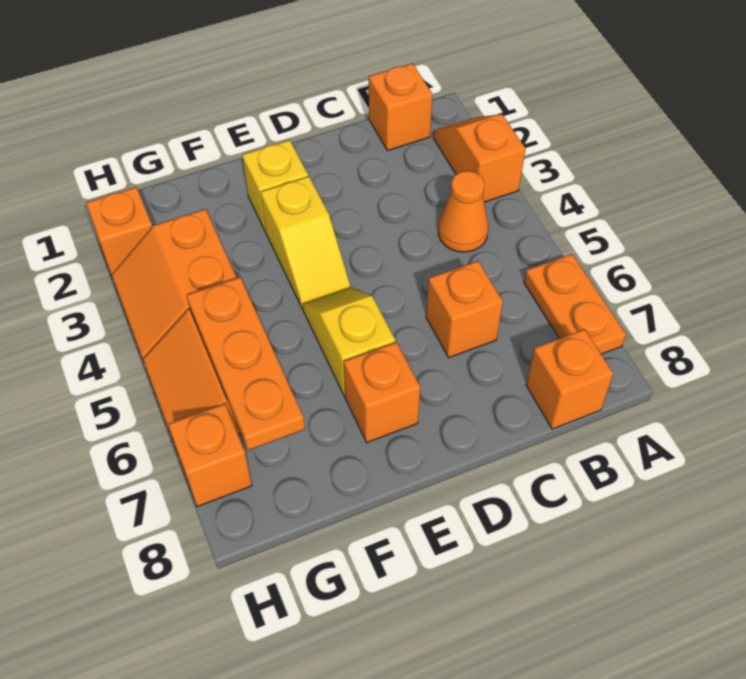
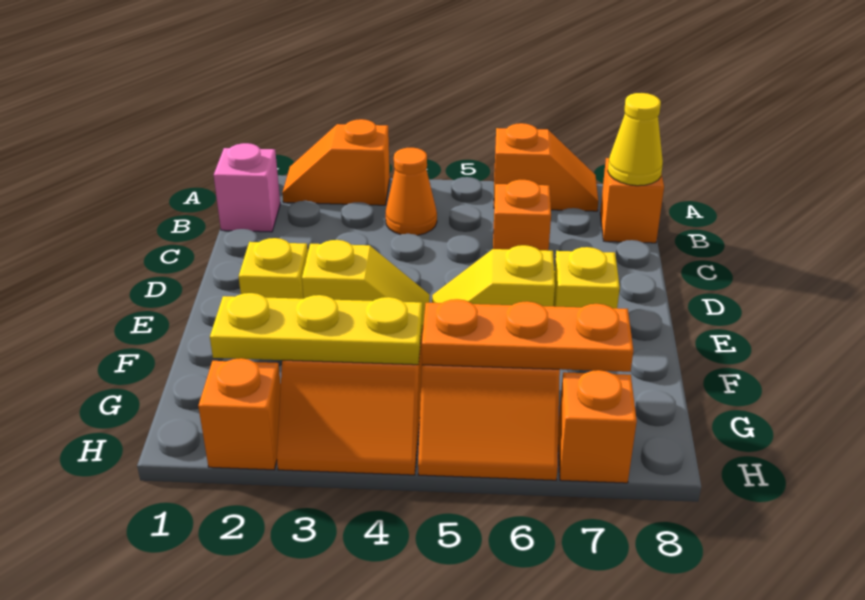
orange 1x2 plate [524,254,626,354] -> orange 1x2 slope [494,123,598,211]
orange 1x1 brick [369,63,433,151] -> pink 1x1 brick [214,143,280,232]
none -> yellow 1x1 cone [608,93,663,186]
orange 1x1 brick [344,342,420,442] -> yellow 1x1 brick [553,247,620,308]
none -> yellow 1x3 plate [210,293,422,365]

